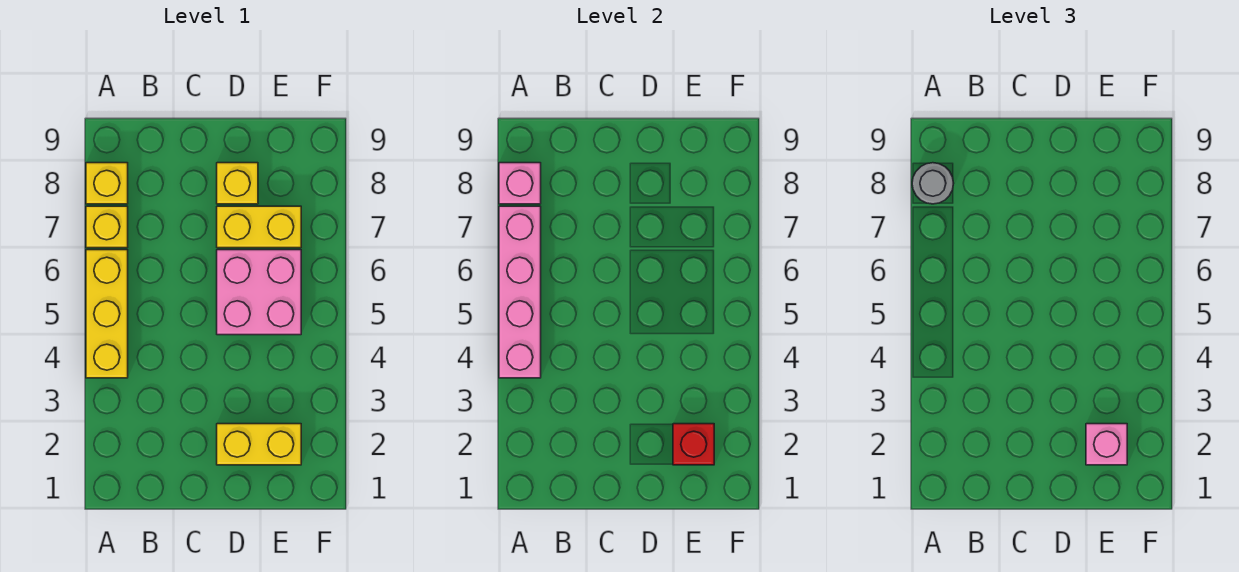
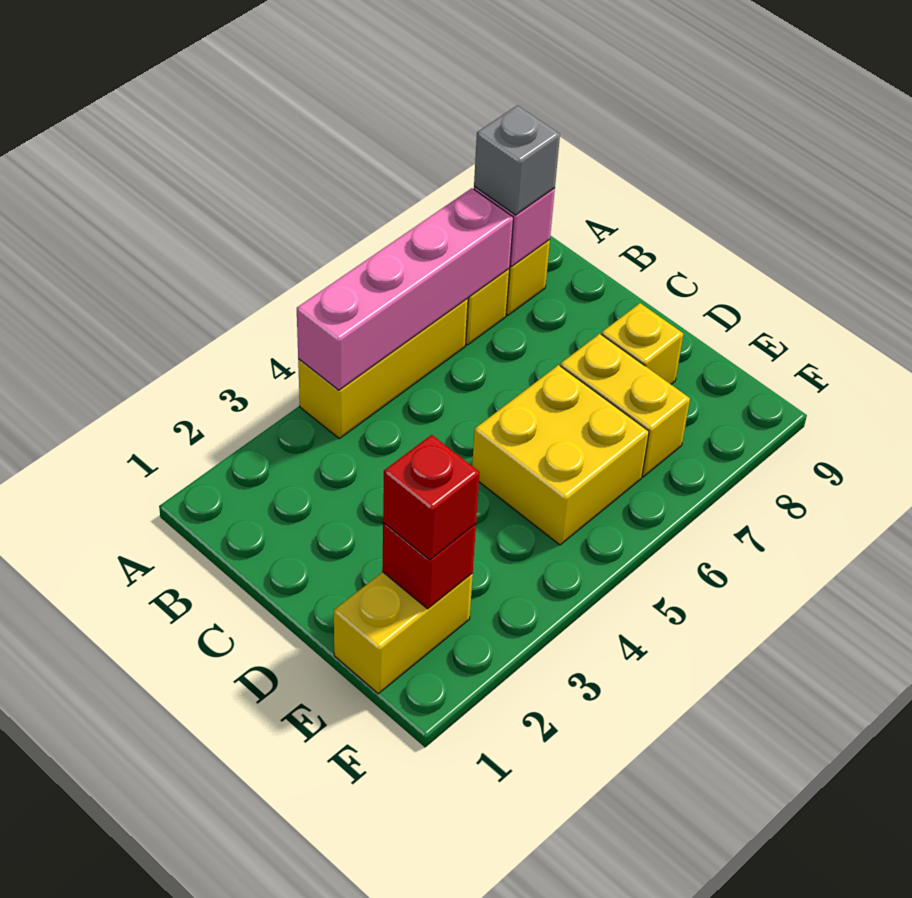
grey 1x1 round brick [912,163,954,204] -> grey 1x1 brick [474,105,560,215]
yellow 1x2 brick [217,424,301,465] -> yellow 1x2 brick turned to [334,572,473,694]
pink 2x2 brick [217,250,301,335] -> yellow 2x2 brick [472,365,649,545]
pink 1x1 brick [1086,424,1127,465] -> red 1x1 brick [383,435,480,560]

